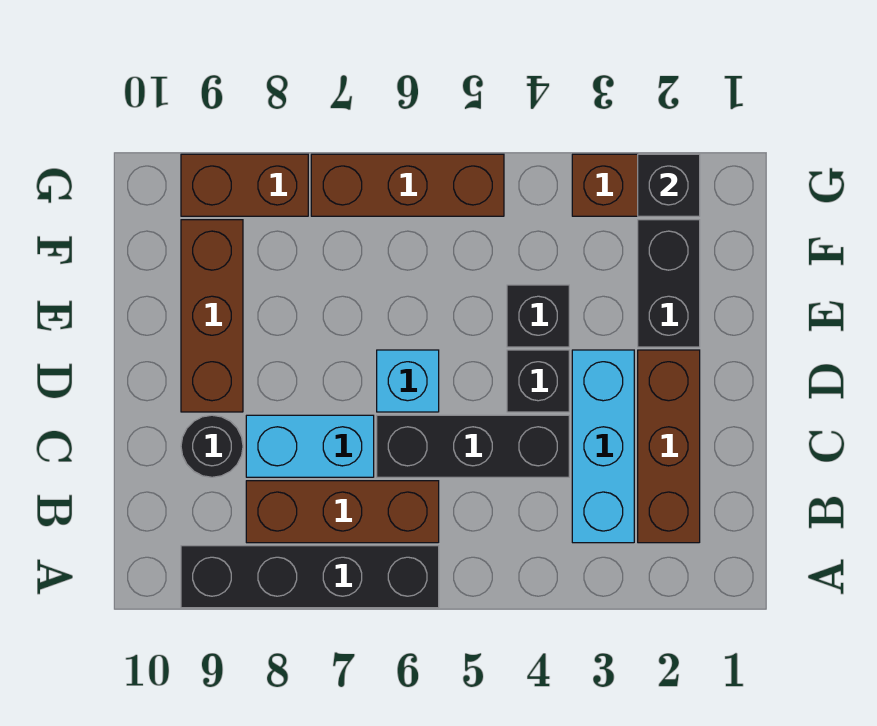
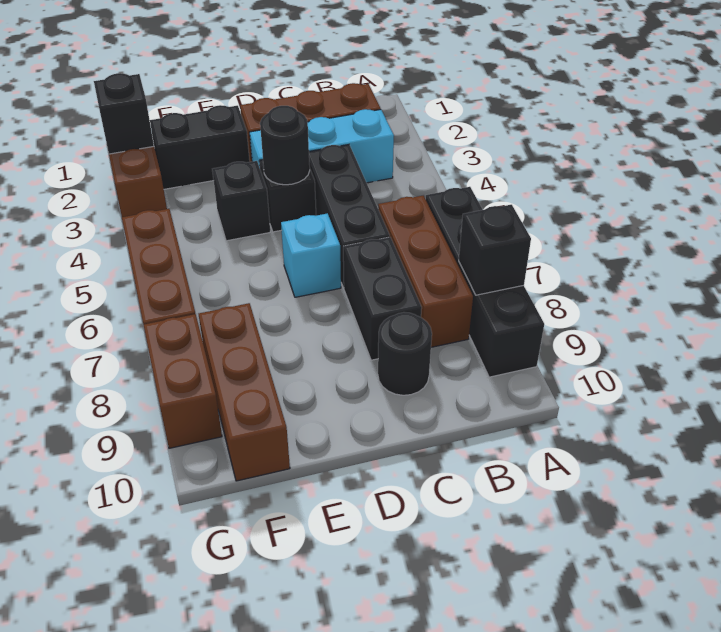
none -> black 1x1 brick [459,205,531,295]
cyan 1x2 brick [246,415,374,477] -> black 1x2 brick [343,237,422,360]
none -> black 1x1 round brick [260,106,310,185]
brown 1x3 brick [181,220,243,412] -> brown 1x3 brick turned to [199,303,290,481]

